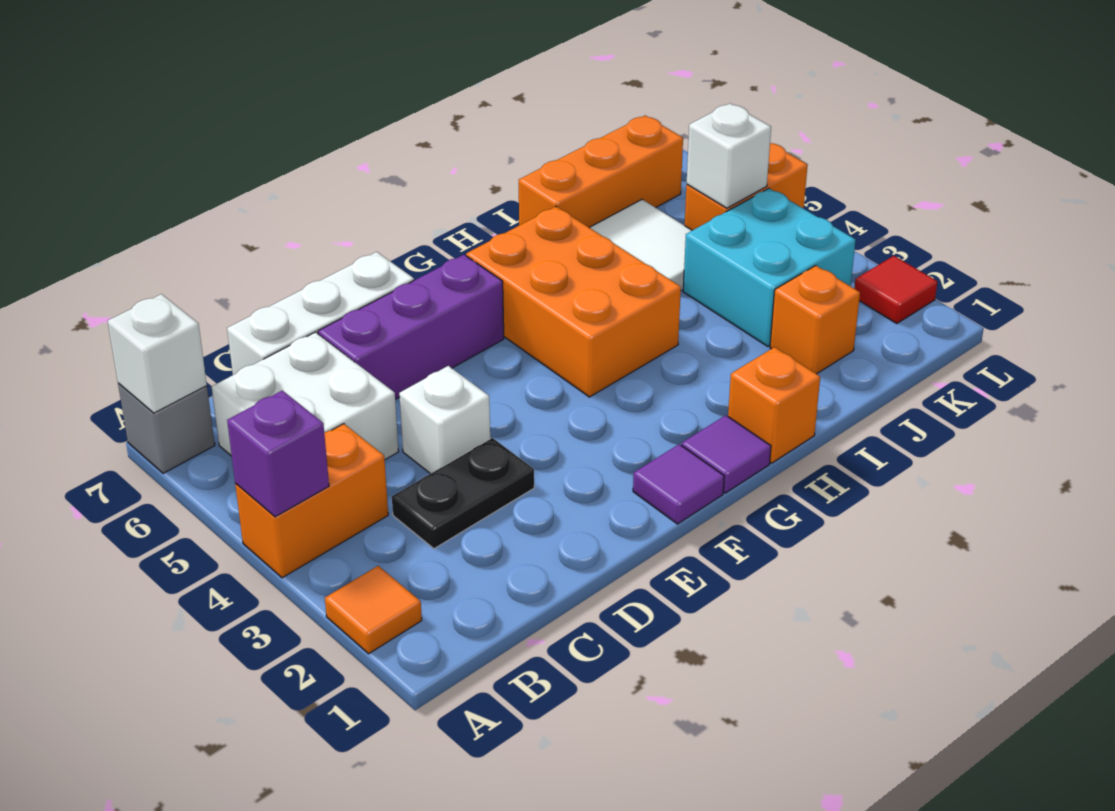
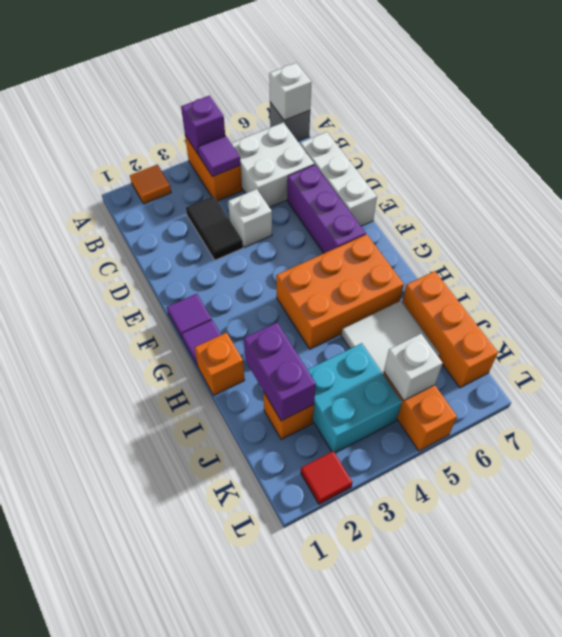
none -> purple 1x1 tile [198,136,241,177]
black 1x2 plate [392,438,534,549] -> black 1x2 tile [186,196,243,260]
none -> purple 1x2 brick [244,323,316,421]

